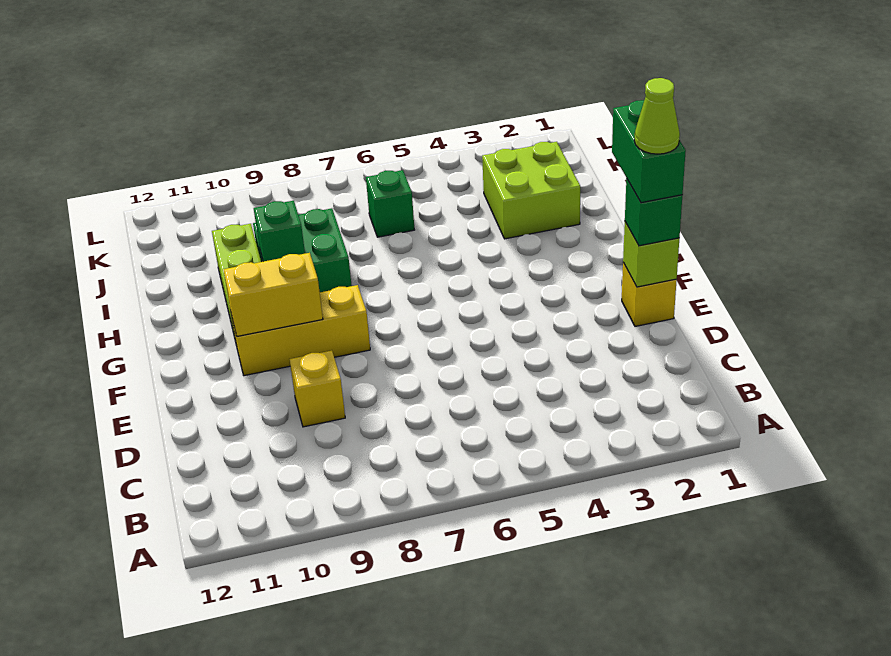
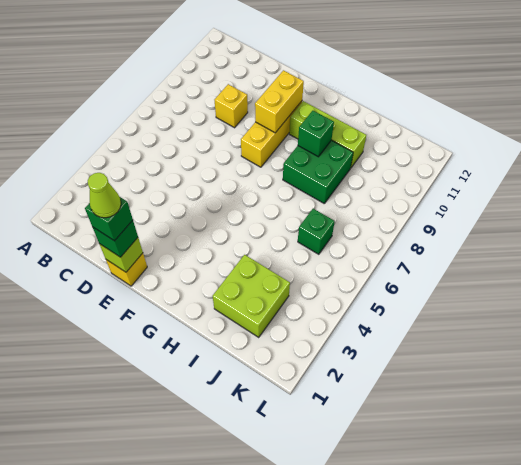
green 1x2 brick [612,100,686,203] -> green 1x1 brick [85,197,133,241]

